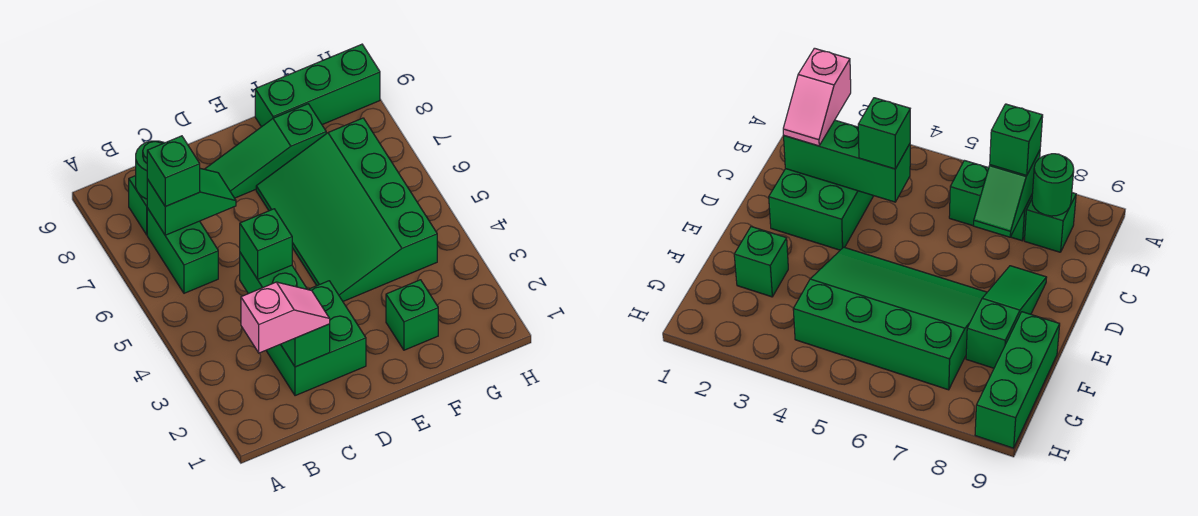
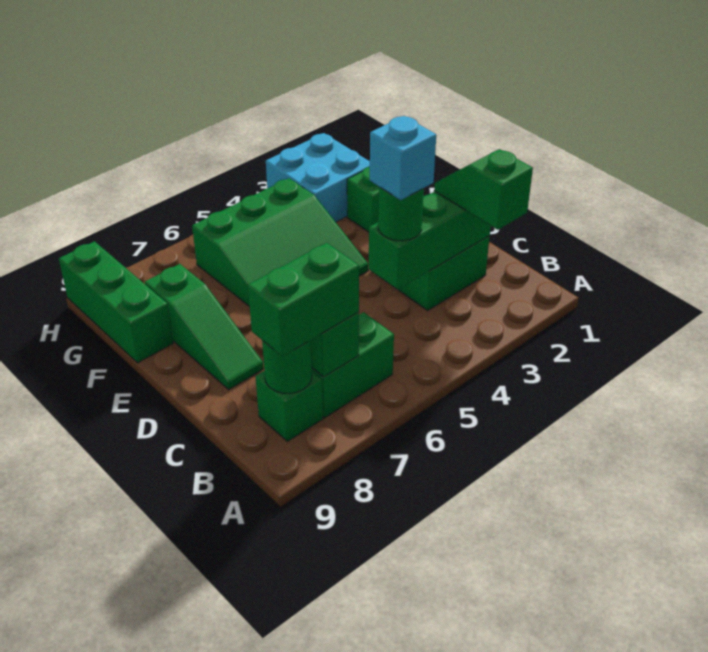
pink 1x2 slope [241,282,330,353] -> green 1x2 slope [434,149,533,230]
green 1x1 brick [147,136,200,206] -> green 1x2 brick [248,243,359,357]
green 1x1 brick [240,209,292,279] -> green 1x1 round brick [378,187,424,241]
none -> cyan 1x1 brick [369,116,436,200]
green 3x4 slope [256,118,437,301] -> green 3x3 slope [192,178,368,307]
none -> cyan 2x2 brick [266,133,370,222]

